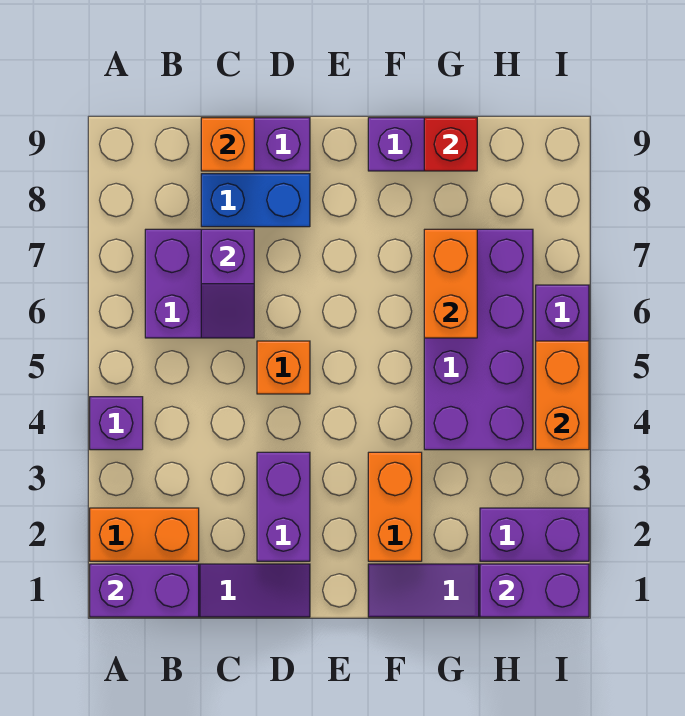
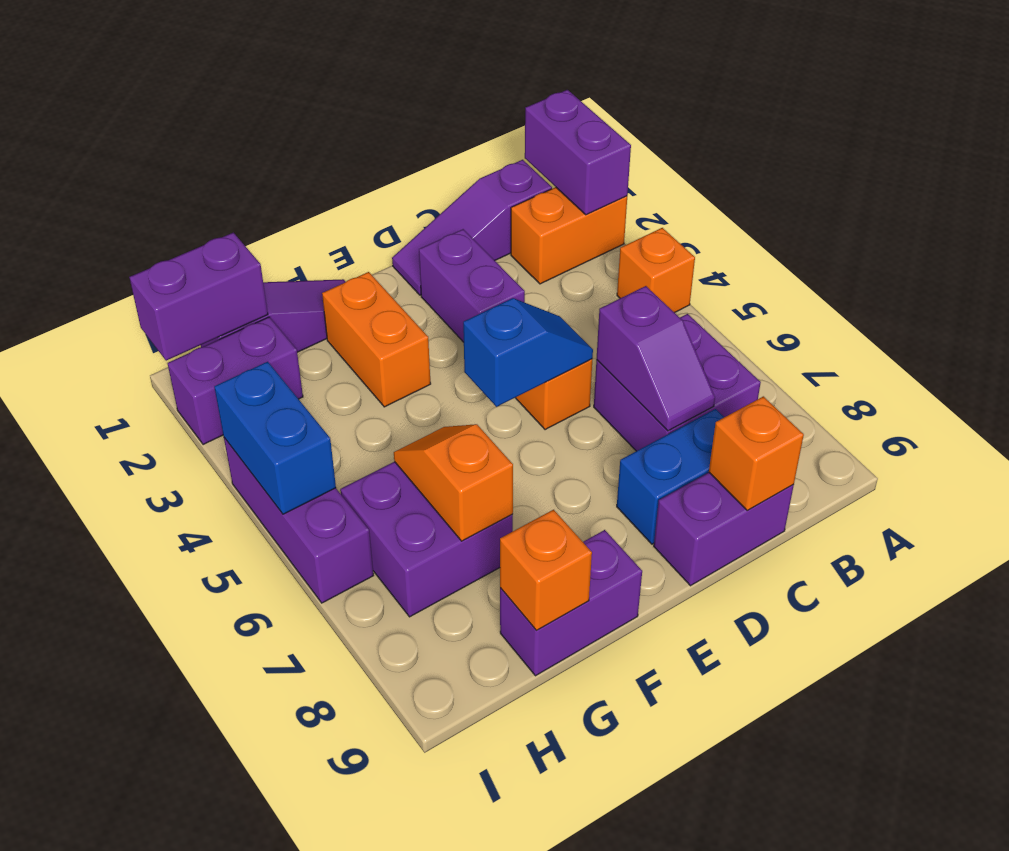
purple 1x2 brick [90,564,199,617] -> purple 1x2 brick turned to [525,90,631,215]
purple 1x1 brick [90,397,143,450] -> orange 1x1 brick [617,228,695,313]
purple 1x2 slope [201,229,254,338] -> purple 1x2 slope turned to [597,286,715,431]
none -> blue 1x2 slope [463,298,593,407]
purple 2x4 brick [424,229,533,450] -> purple 2x2 brick [340,462,513,617]
orange 1x2 brick [424,229,477,338] -> orange 1x2 slope [394,424,513,541]
red 1x1 brick [424,118,477,171] -> orange 1x1 brick [500,510,592,630]
orange 1x2 brick [536,341,589,450] -> blue 1x2 brick [214,362,336,514]

